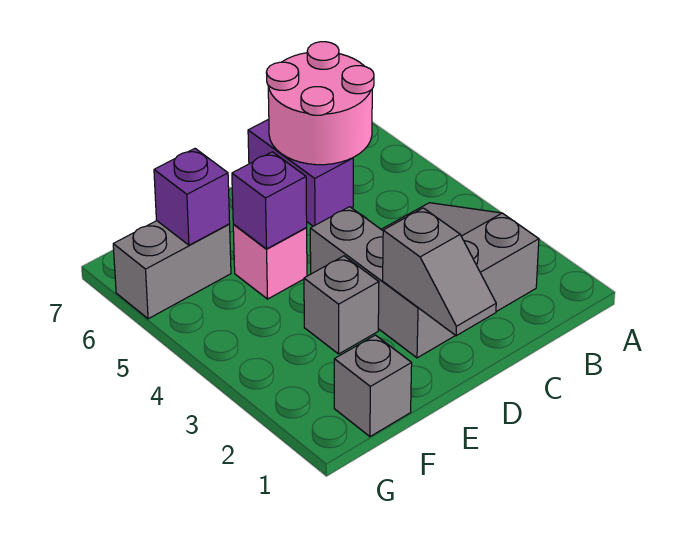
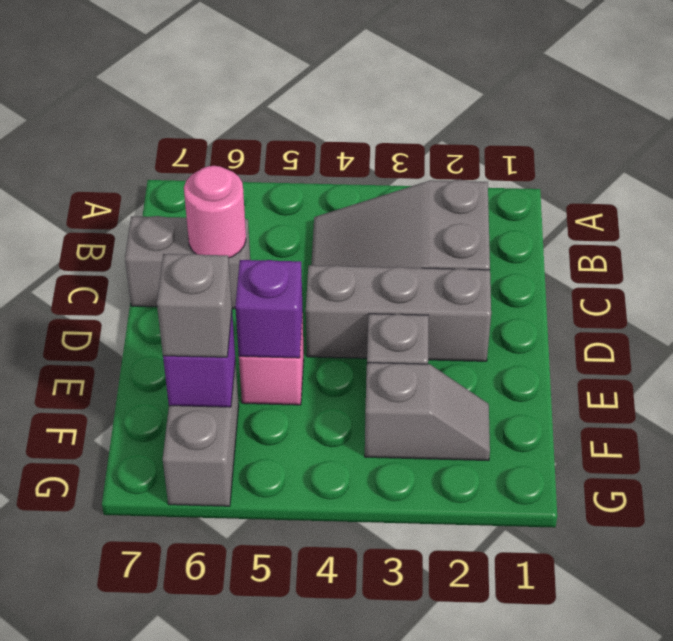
pink 2x2 round brick [266,42,374,165] -> pink 1x1 round brick [184,166,246,258]
purple 1x2 brick [248,119,353,226] -> grey 1x2 brick [125,216,250,309]
grey 1x2 slope [383,208,496,336] -> grey 1x2 slope moved to [365,363,490,460]
grey 1x1 brick [334,335,412,437] -> grey 1x1 brick moved to [157,254,232,357]

